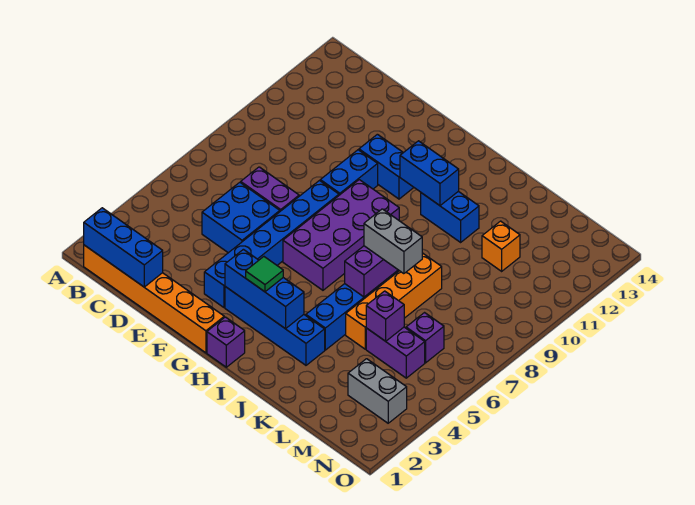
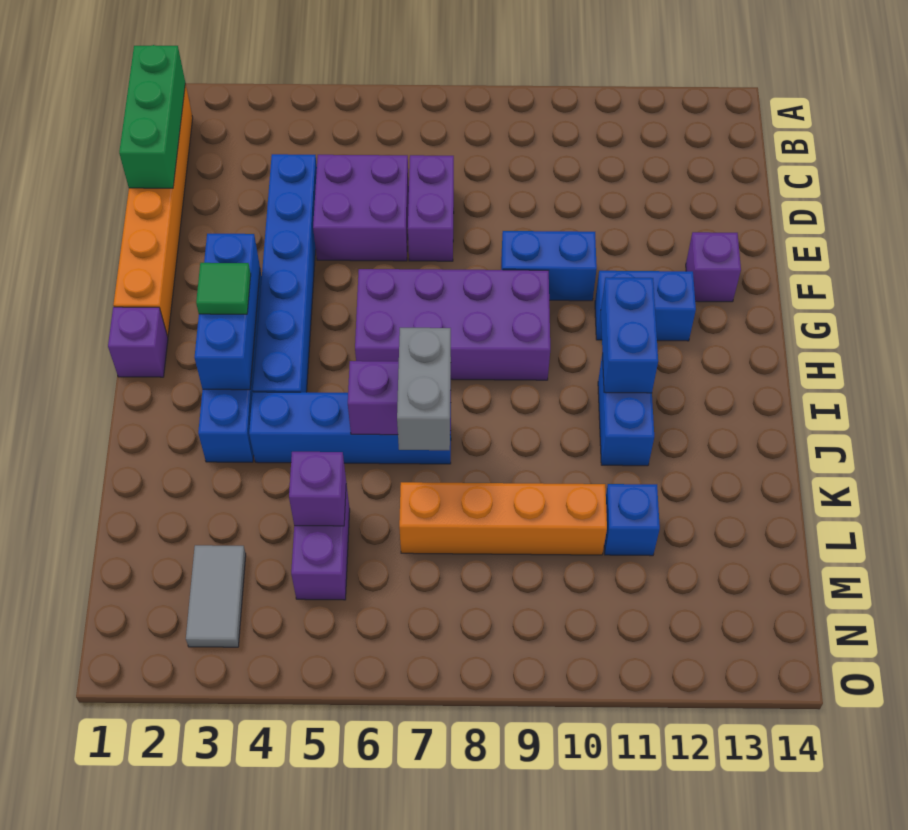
blue 1x3 brick [84,208,163,287] -> green 1x3 brick [119,45,186,188]
blue 2x2 brick [202,182,280,253] -> purple 2x2 brick [313,155,409,261]
blue 1x6 brick [204,181,339,307] -> blue 1x6 brick turned to [253,154,317,392]
blue 1x2 brick [359,134,414,199] -> blue 1x2 brick turned to [595,271,696,341]
orange 1x4 brick [346,253,442,349] -> orange 1x4 brick moved to [399,482,607,555]
orange 1x1 brick [482,221,520,271] -> blue 1x1 brick [604,484,660,556]
grey 1x2 brick [348,359,407,423] -> grey 1x2 tile [186,545,246,647]
purple 1x1 brick [406,313,444,363] -> purple 1x1 brick moved to [686,232,741,302]

